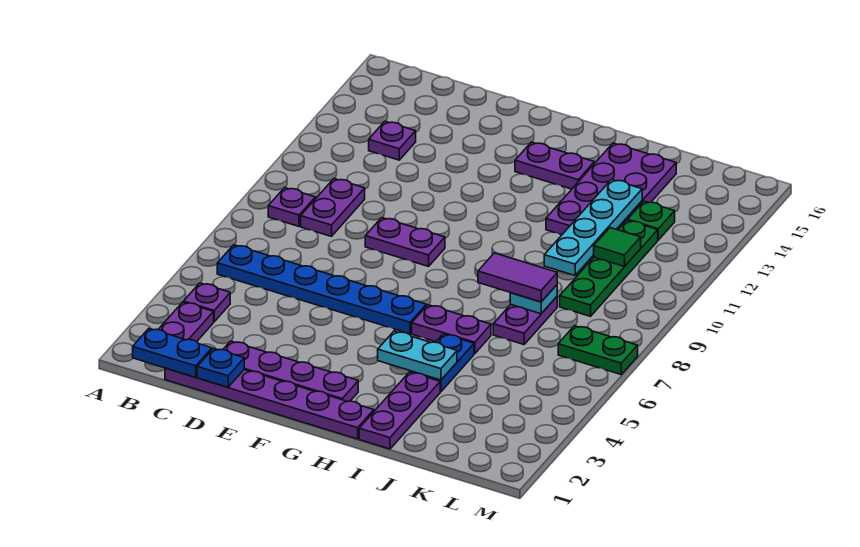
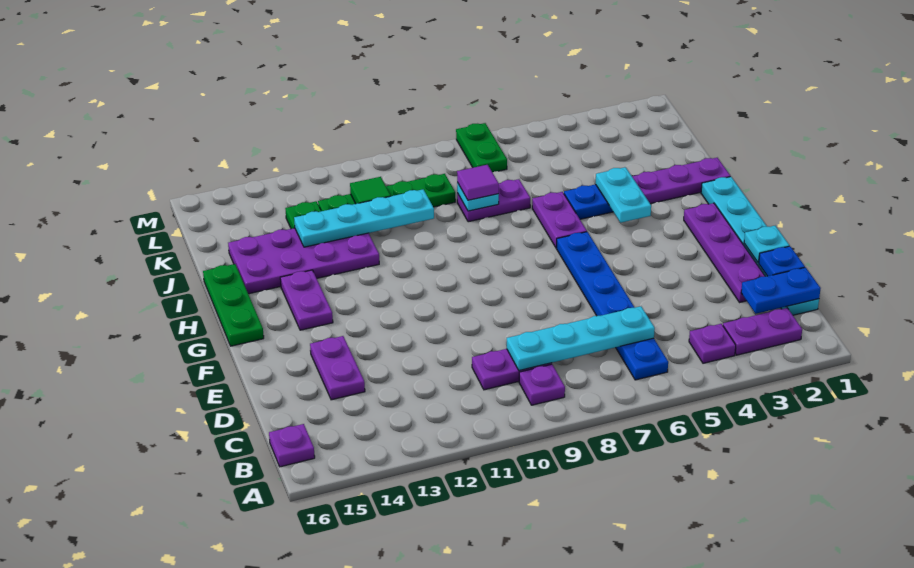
blue 1x2 plate [133,329,212,377] -> blue 1x2 plate turned to [741,267,821,314]
purple 1x6 plate [165,368,374,439] -> cyan 1x6 plate [701,177,819,315]
none -> cyan 1x4 plate [507,306,655,371]
purple 1x1 plate [369,121,416,160] -> purple 1x1 plate moved to [269,424,315,467]
none -> cyan 1x1 plate [744,226,790,263]
purple 1x2 plate [365,218,445,266] -> purple 1x2 plate moved to [310,336,365,400]
none -> green 1x3 plate [203,264,264,346]
purple 1x2 tile [478,253,557,302] -> purple 1x1 tile [457,165,499,200]

